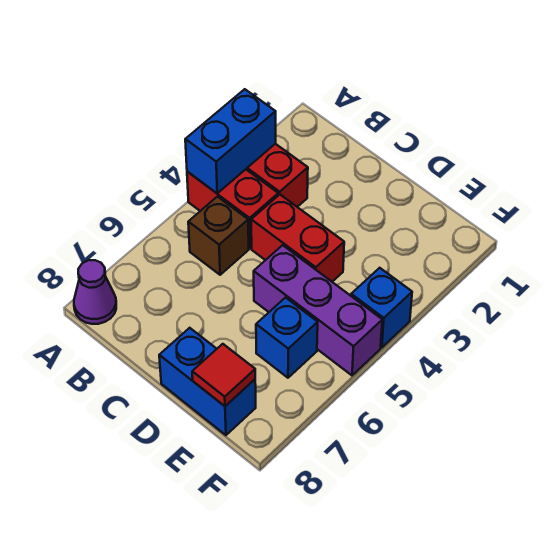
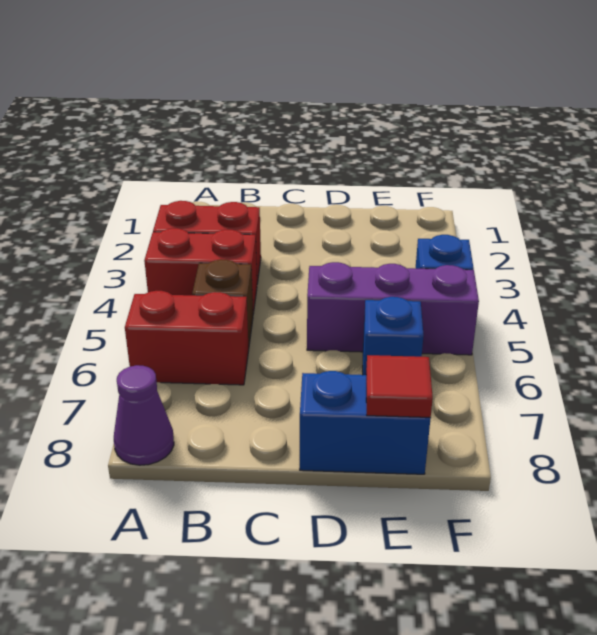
blue 1x2 brick [185,89,276,193] -> none
red 1x2 brick [251,195,344,282] -> red 1x2 brick moved to [125,291,249,385]

